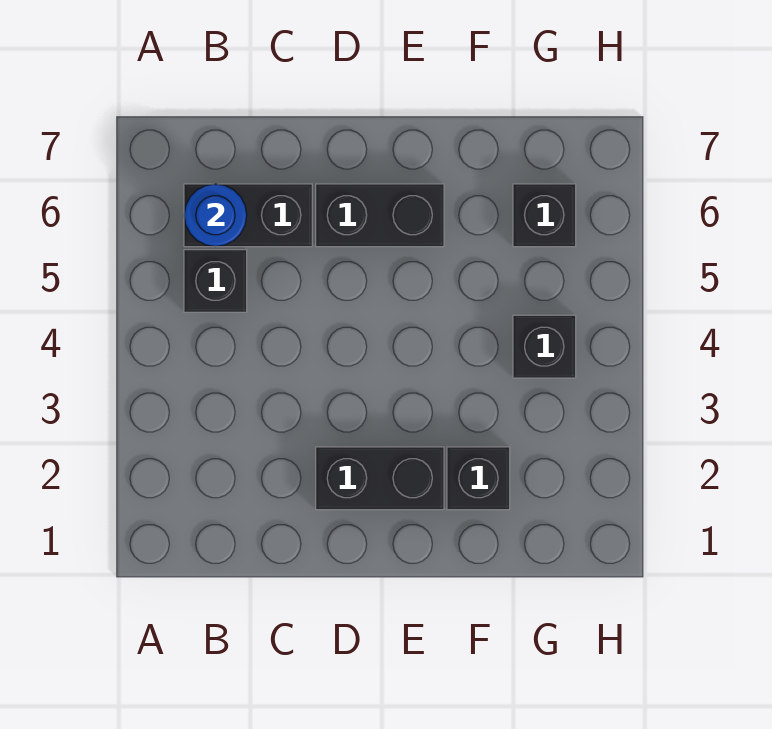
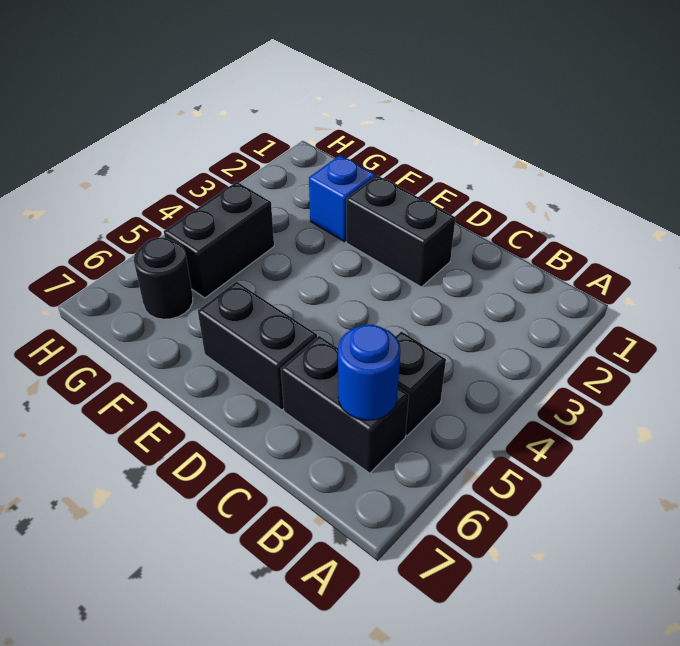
black 1x1 brick [447,447,510,510] -> blue 1x1 brick [309,155,375,242]
black 1x1 brick [513,315,576,378] -> black 1x2 brick [164,182,274,298]
black 1x1 brick [513,184,576,247] -> black 1x1 round brick [134,237,193,319]

